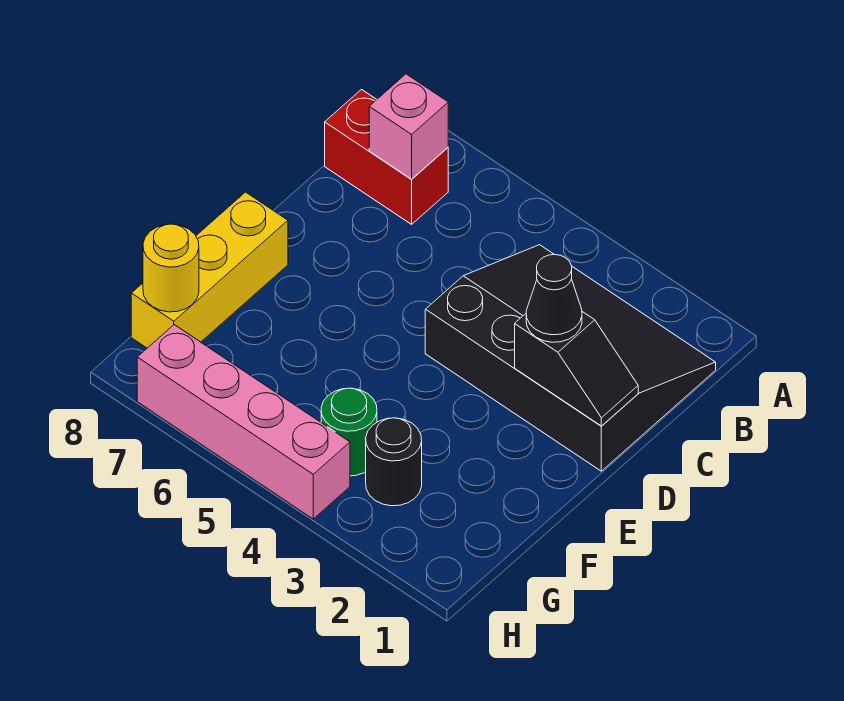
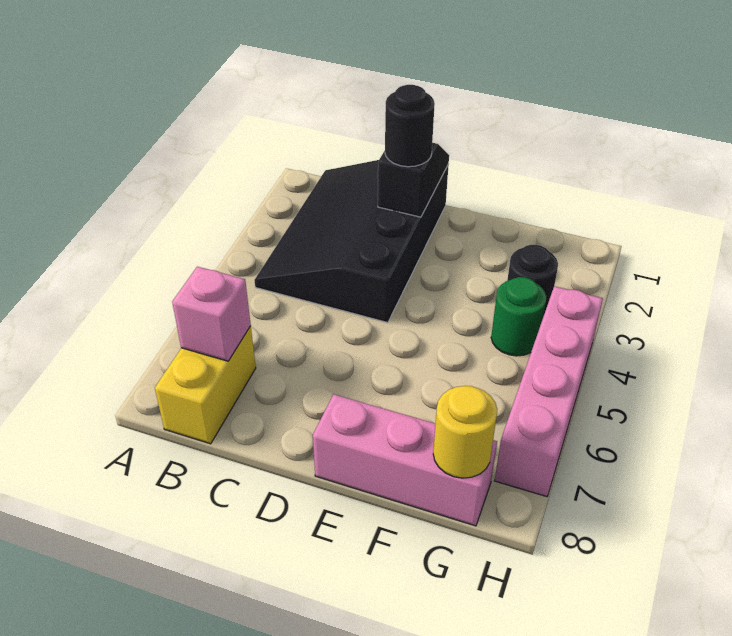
red 1x2 brick [325,90,448,224] -> yellow 1x2 brick [155,326,256,444]
black 1x1 cone [526,254,582,342] -> black 1x1 round brick [385,85,435,167]
yellow 1x3 brick [131,192,288,348] -> pink 1x3 brick [313,394,497,526]

